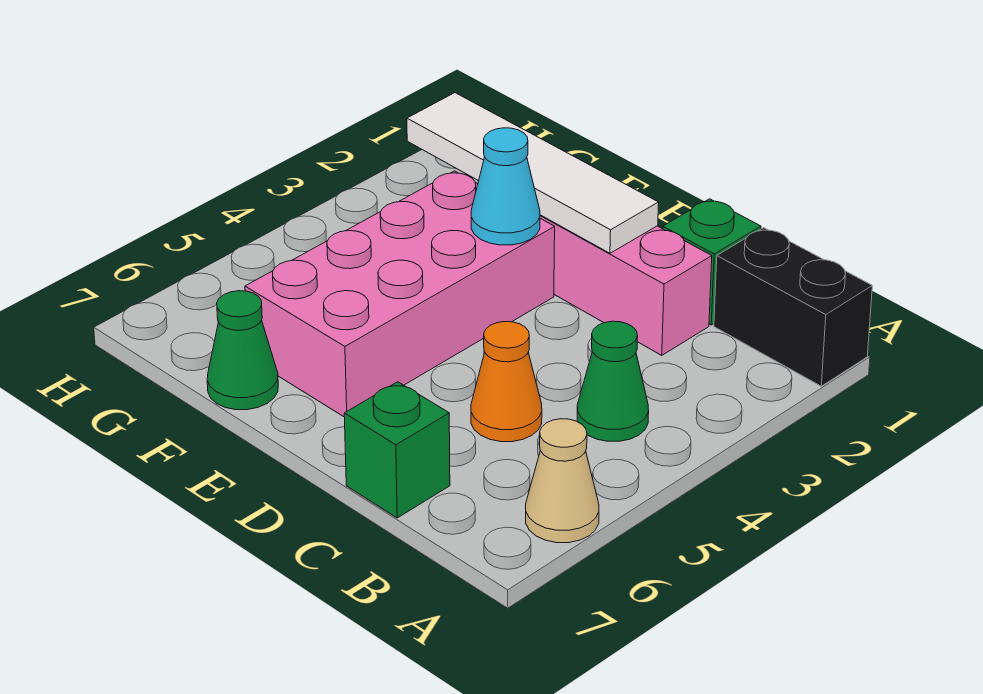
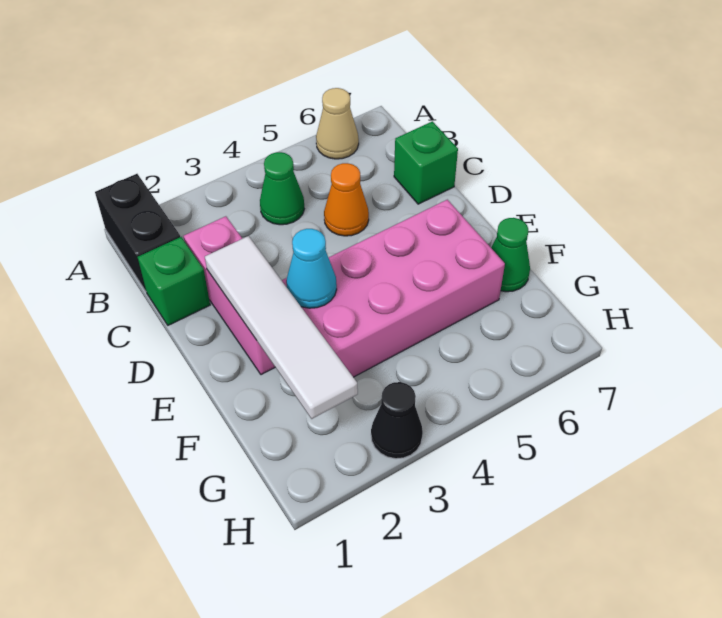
none -> black 1x1 cone [371,382,423,459]

